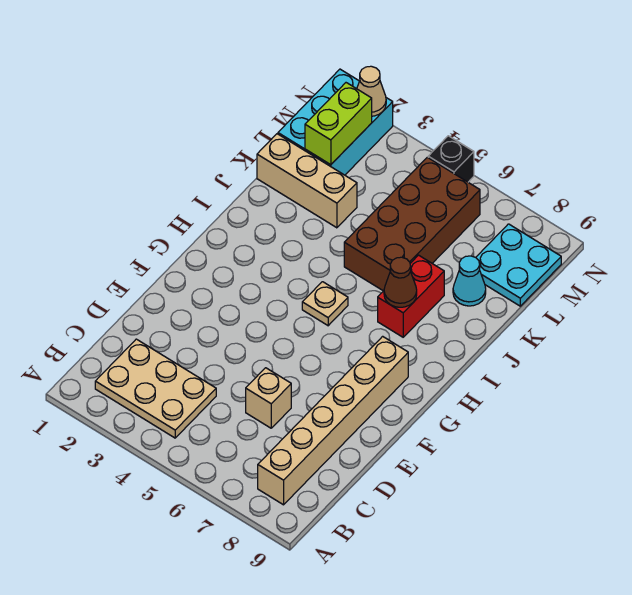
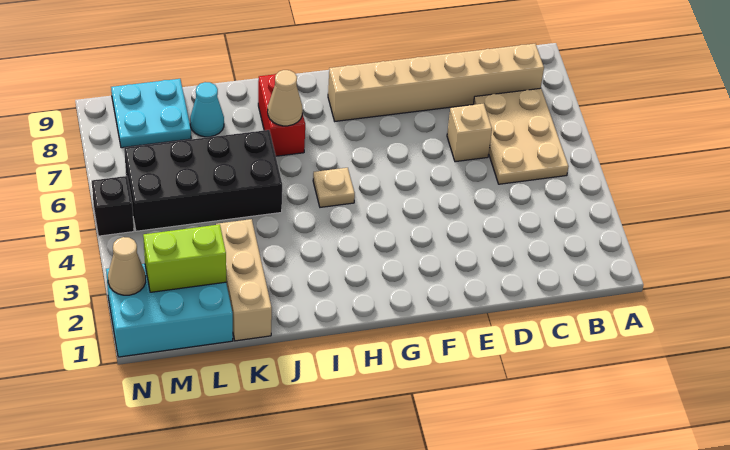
tan 2x3 plate [95,339,216,438] -> tan 2x3 plate moved to [473,88,569,184]
red 1x2 brick [378,255,444,337] -> red 1x2 brick turned to [258,74,305,156]
brown 1x1 cone [384,257,417,307] -> tan 1x1 cone [268,70,303,126]
brown 2x4 brick [344,157,480,291] -> black 2x4 brick [124,130,282,231]

